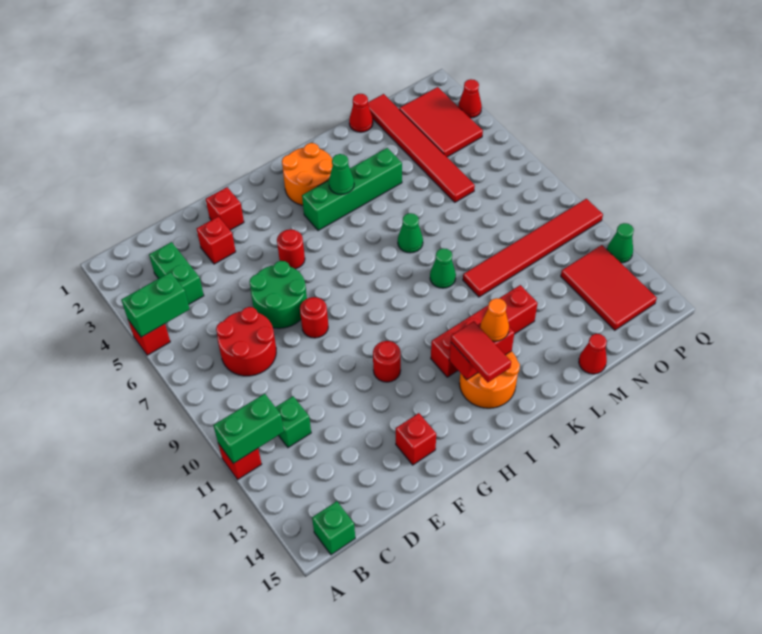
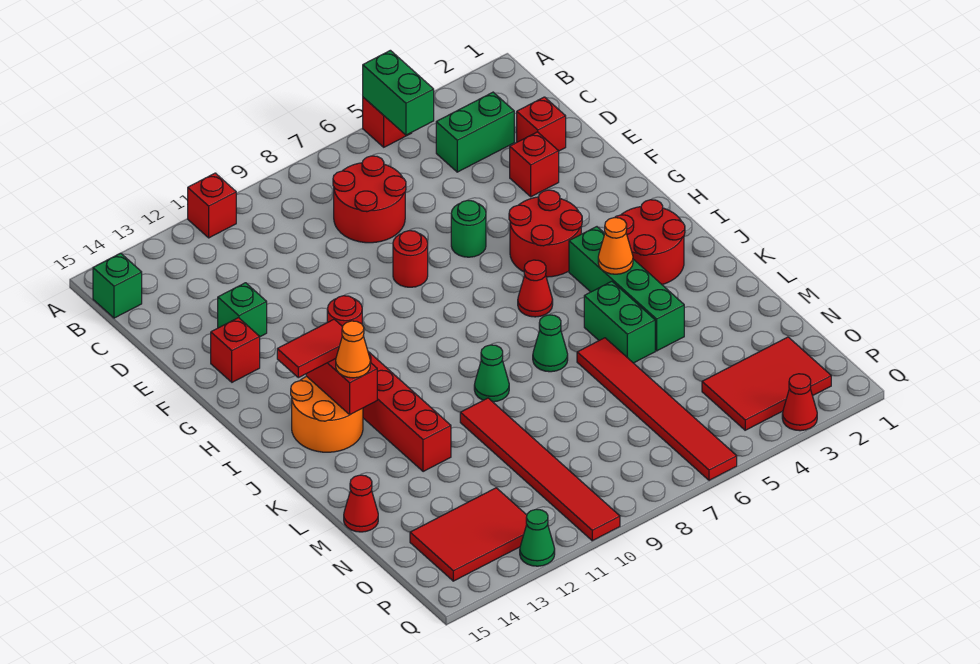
green 1x2 brick [213,394,284,464] -> green 1x2 brick moved to [584,281,655,363]
green 1x1 brick [276,396,311,448] -> green 1x1 brick moved to [218,283,267,337]
green 2x2 round brick [250,261,307,328] -> green 1x1 round brick [451,200,486,257]
red 1x1 brick [206,187,244,230] -> red 1x1 brick moved to [517,97,566,151]
red 1x1 round brick [277,229,305,269] -> red 2x2 round brick [509,190,582,277]
orange 2x2 round brick [282,143,333,205] -> red 2x2 round brick [615,200,685,284]
green 1x1 cone [329,154,354,195] -> orange 1x1 cone [598,218,633,274]
red 1x1 cone [349,94,373,132] -> red 1x1 cone moved to [518,260,553,317]
red 1x6 tile [368,94,475,202] -> red 1x6 tile turned to [577,338,737,480]

